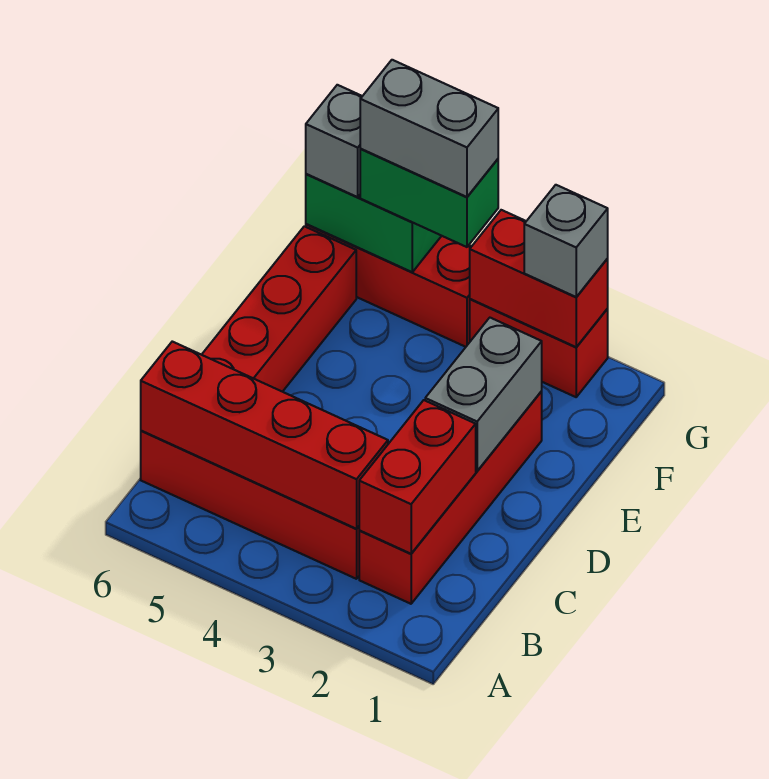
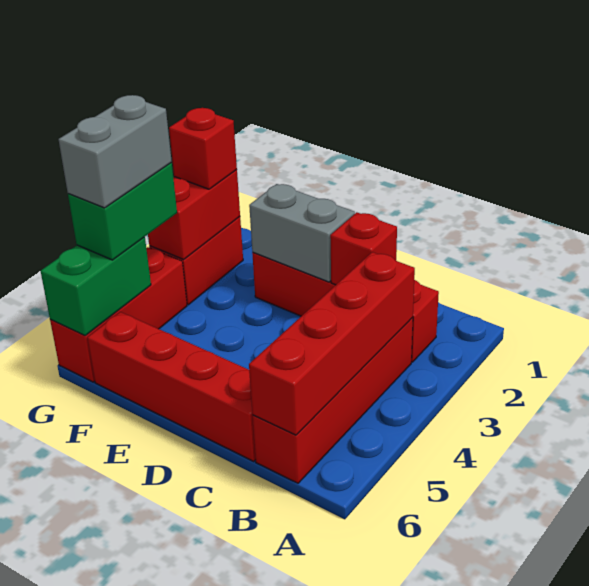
red 1x2 brick [359,400,476,554] -> red 1x1 brick [330,212,397,285]
grey 1x1 brick [524,185,608,297] -> red 1x1 brick [169,108,237,189]
grey 1x1 brick [306,85,362,197] -> none

